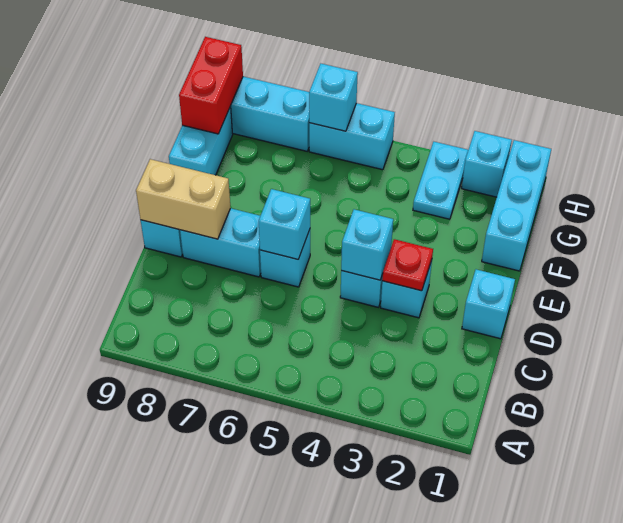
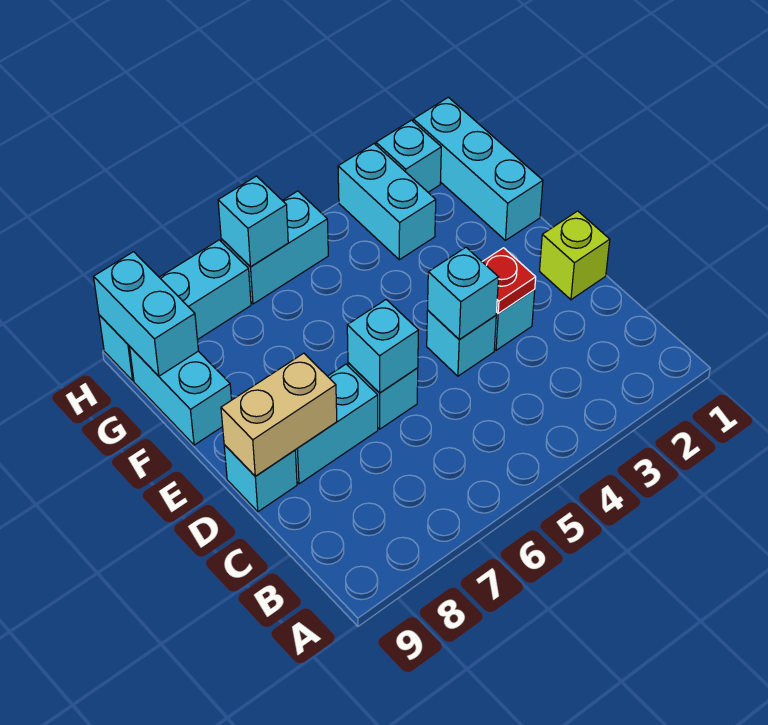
cyan 1x1 brick [462,269,515,339] -> lime 1x1 brick [540,211,610,300]
cyan 1x2 plate [413,142,468,219] -> cyan 1x2 brick [338,144,436,260]
red 1x2 brick [179,37,243,134] -> cyan 1x2 brick [94,252,198,376]

